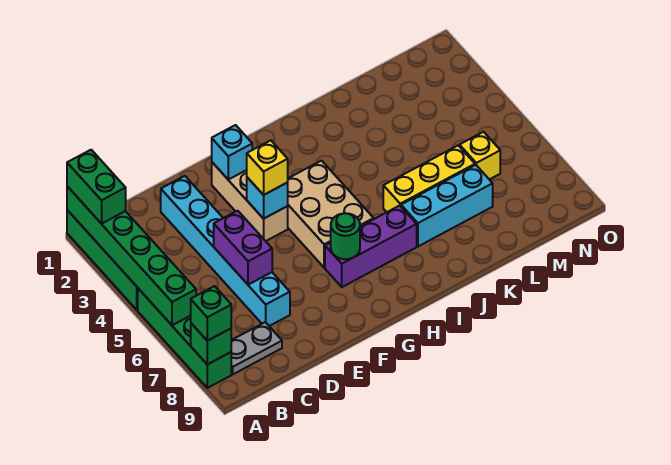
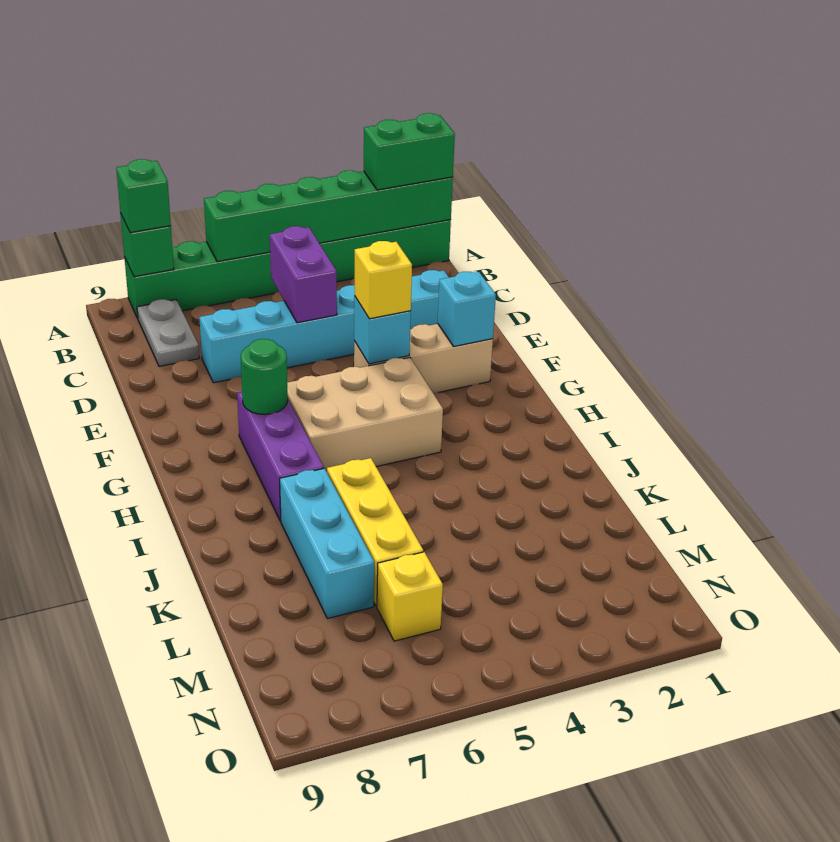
purple 1x2 brick [214,211,272,285] -> purple 1x2 brick turned to [270,226,337,323]

